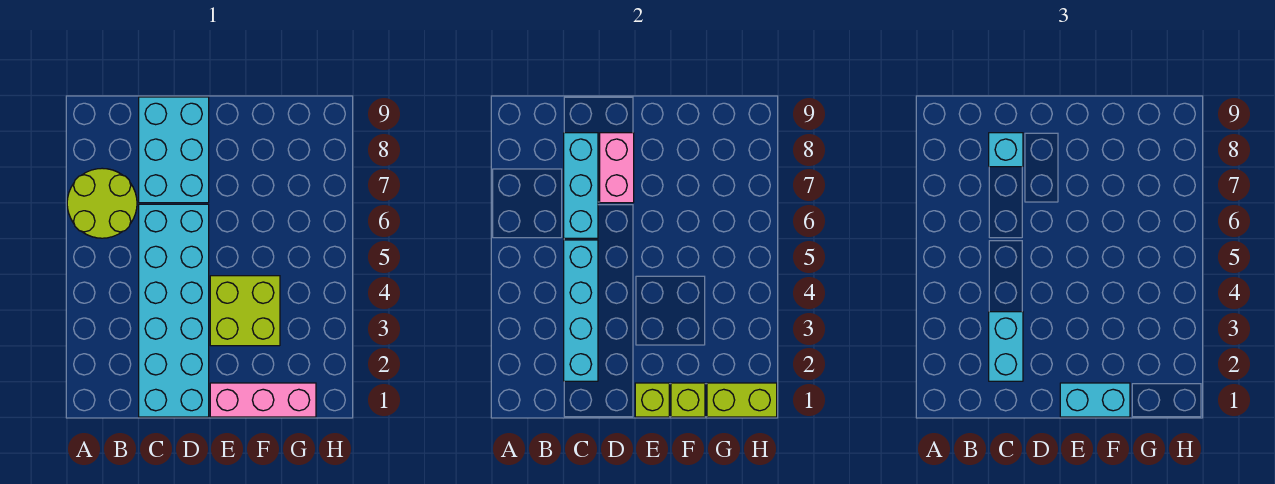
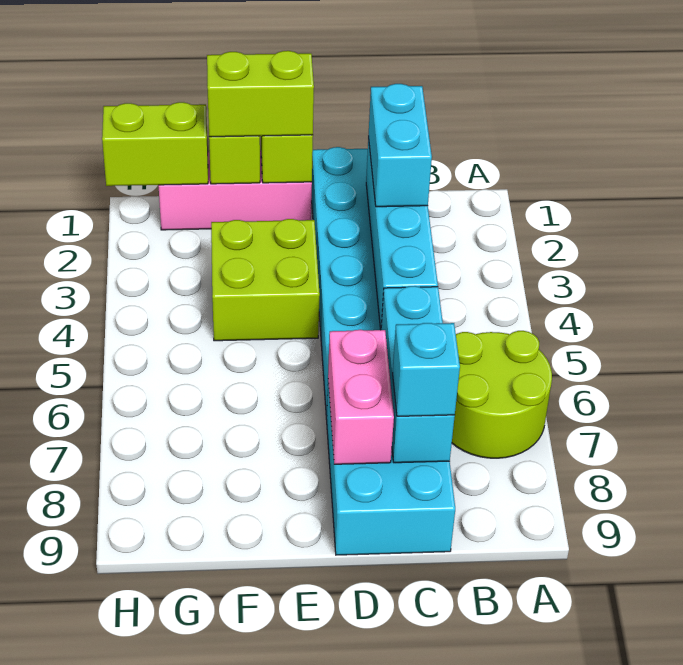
cyan 1x2 brick [1060,383,1130,417] -> lime 1x2 brick [207,51,314,137]

